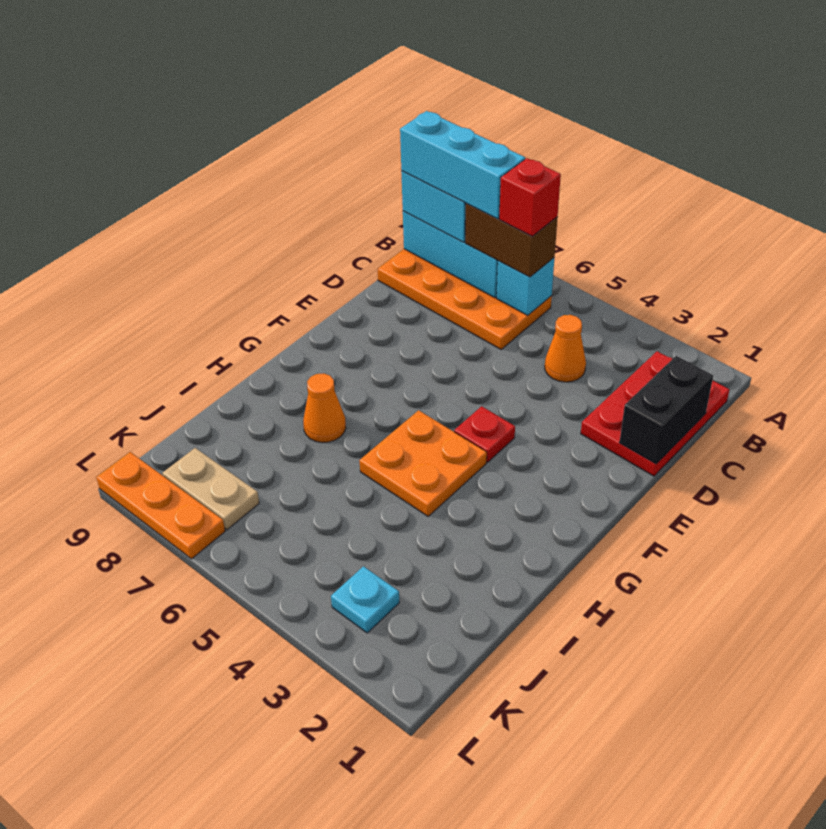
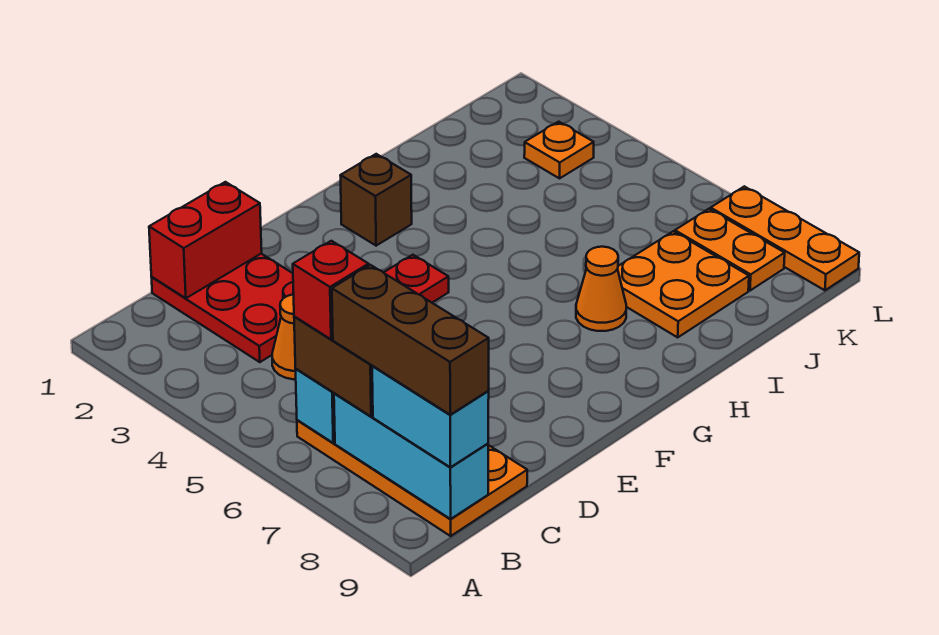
red 2x3 plate [581,351,730,476] -> red 2x3 plate turned to [151,254,294,362]
cyan 1x3 brick [400,111,525,219] -> brown 1x3 brick [332,265,489,415]
black 1x2 brick [619,356,713,464] -> red 1x2 brick [149,182,262,298]
none -> brown 1x1 brick [340,154,412,246]
orange 2x2 plate [359,410,487,516] -> orange 2x2 plate moved to [618,231,749,337]
cyan 1x1 plate [331,566,399,633] -> orange 1x1 plate [524,122,594,178]
tan 1x2 plate [162,448,259,530] -> orange 1x2 plate [675,209,785,291]

